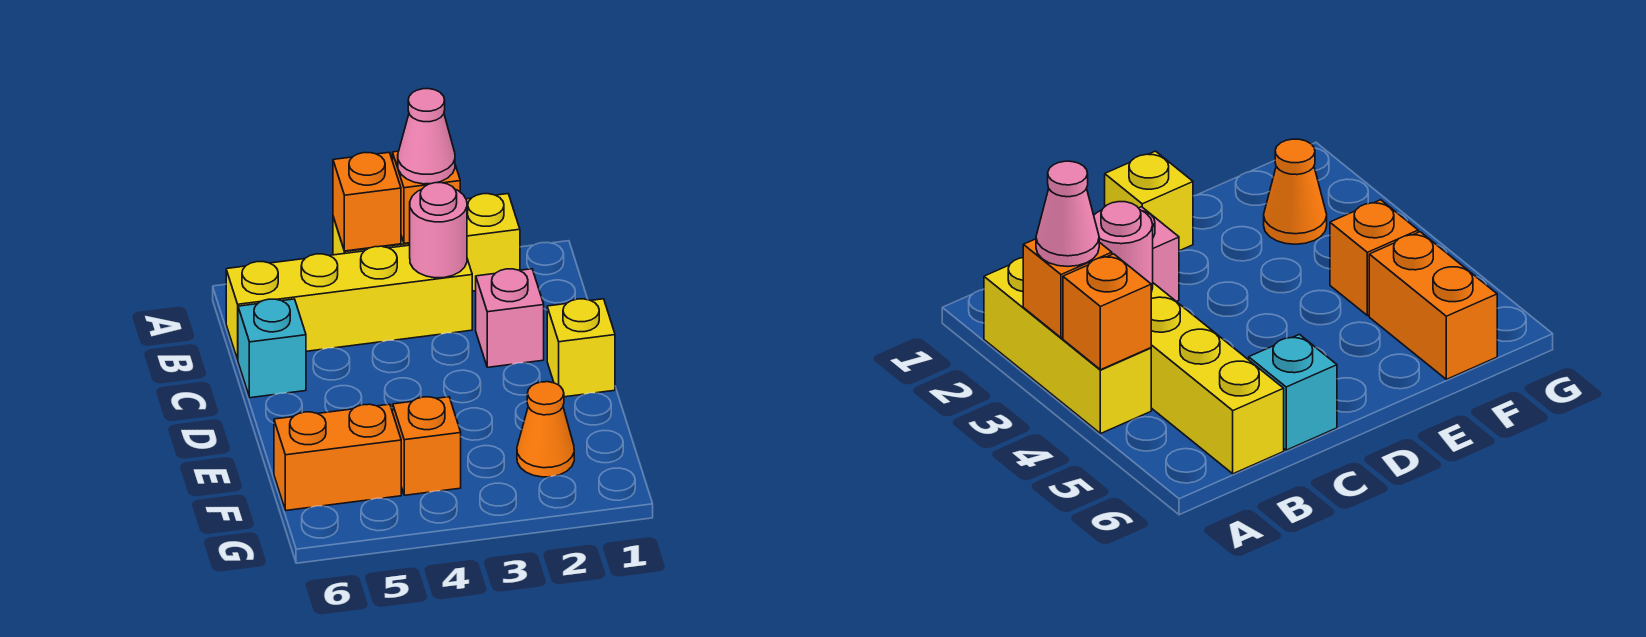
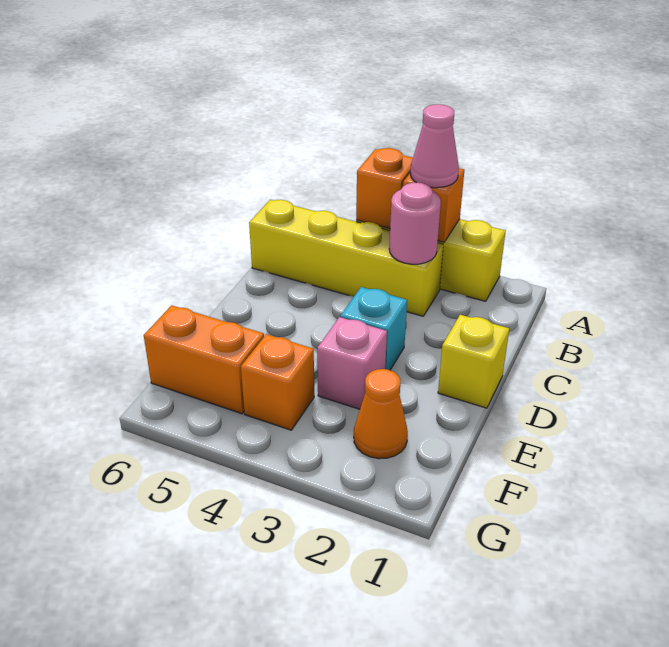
pink 1x1 brick [476,269,544,367] -> pink 1x1 brick moved to [317,317,387,409]
cyan 1x1 brick [238,299,306,398] -> cyan 1x1 brick moved to [340,287,407,370]

